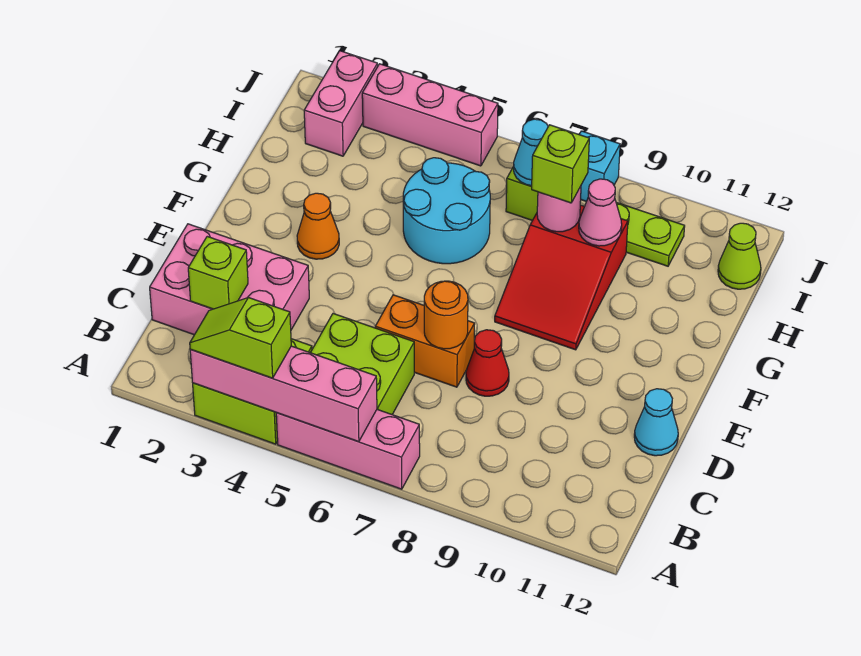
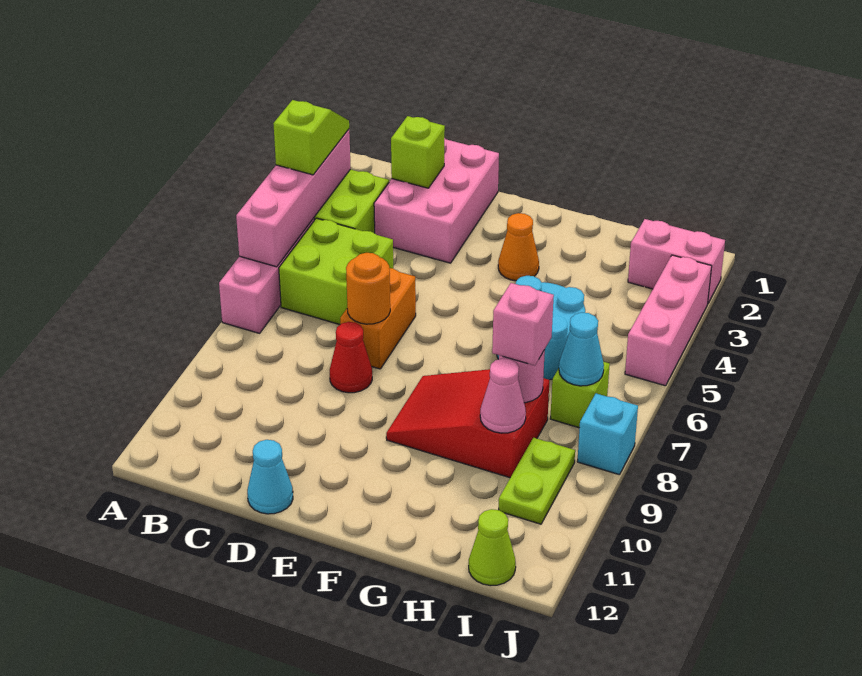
lime 1x1 brick [532,125,589,203] -> pink 1x1 brick [492,283,554,366]

